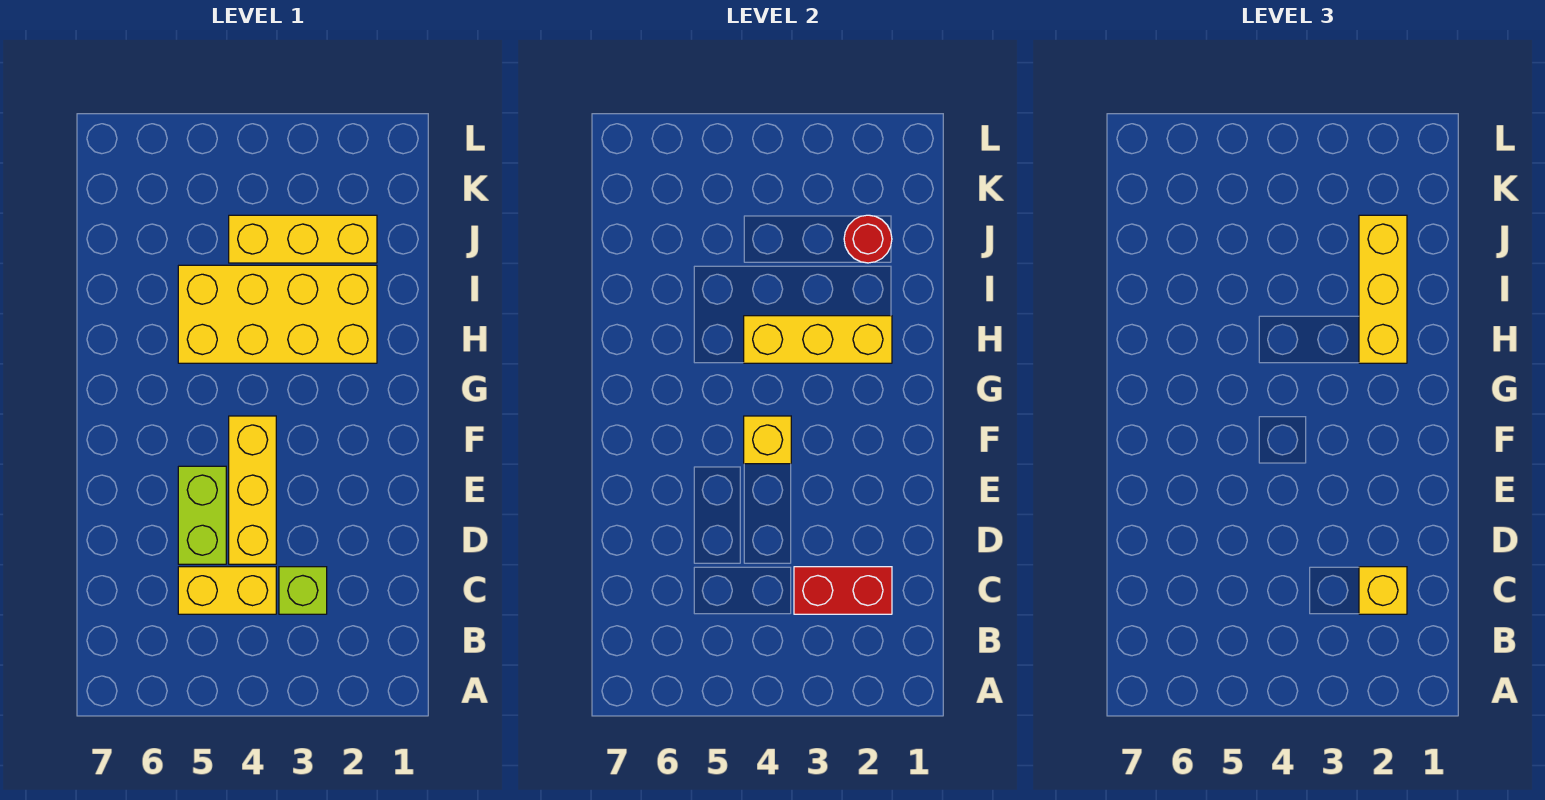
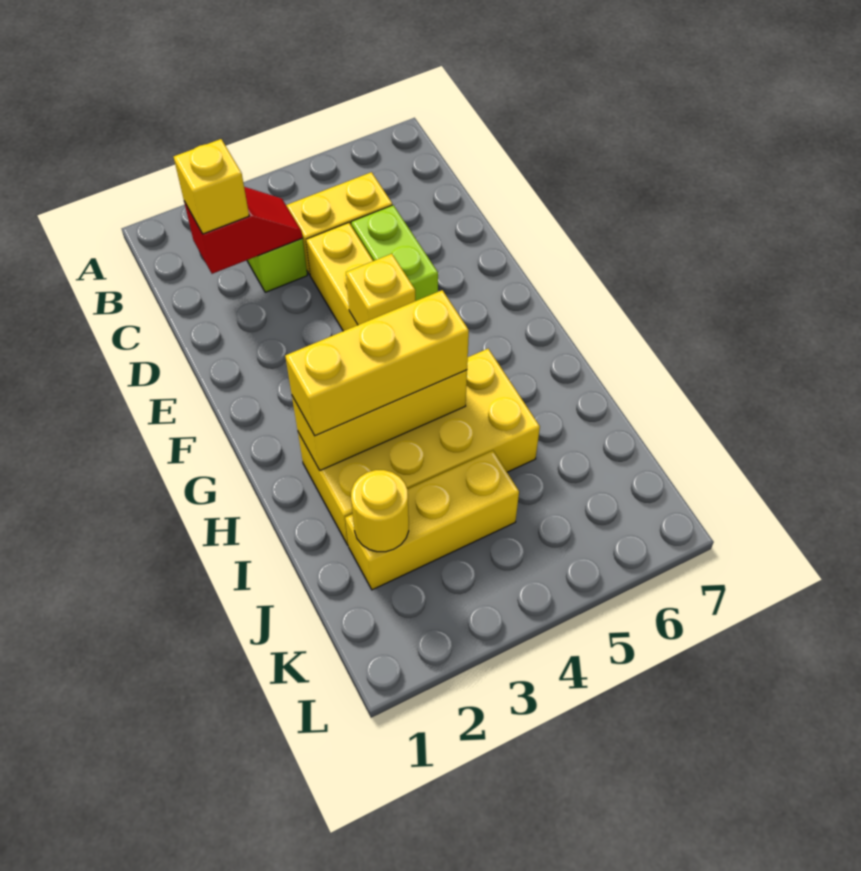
red 1x2 brick [794,567,892,614] -> red 1x2 slope [184,187,302,274]
yellow 1x3 brick [1359,215,1407,363] -> yellow 1x3 brick turned to [285,290,469,436]
red 1x1 round brick [844,215,892,263] -> yellow 1x1 round brick [351,470,409,552]

